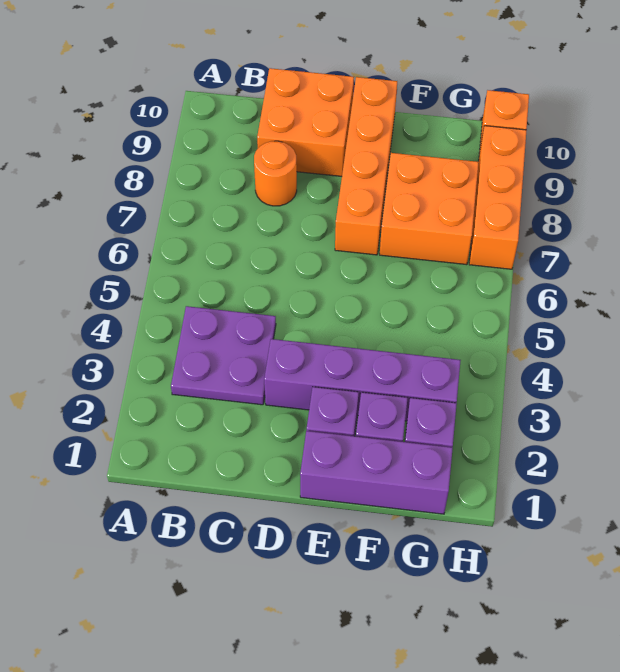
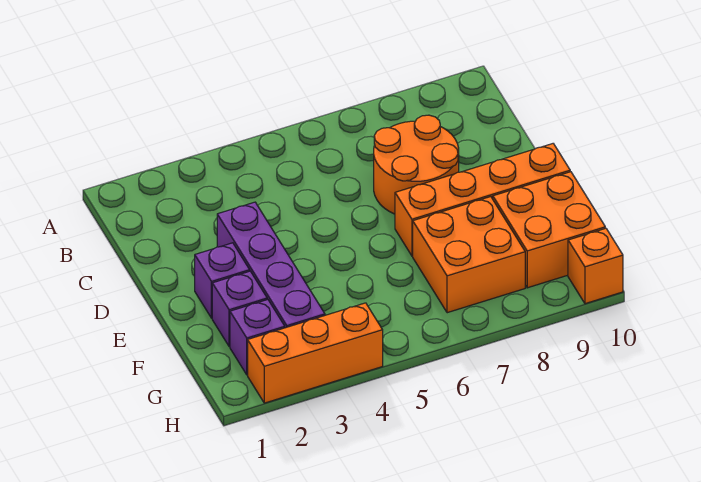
purple 2x2 plate [171,306,276,405] -> none
orange 1x1 round brick [254,141,297,206] -> orange 2x2 round brick [374,115,459,214]
orange 2x2 brick [257,68,354,176] -> orange 2x2 brick moved to [493,172,605,288]
purple 1x3 brick [300,431,453,514] -> none
orange 1x3 brick [469,126,527,269] -> orange 1x3 brick moved to [248,303,383,403]

